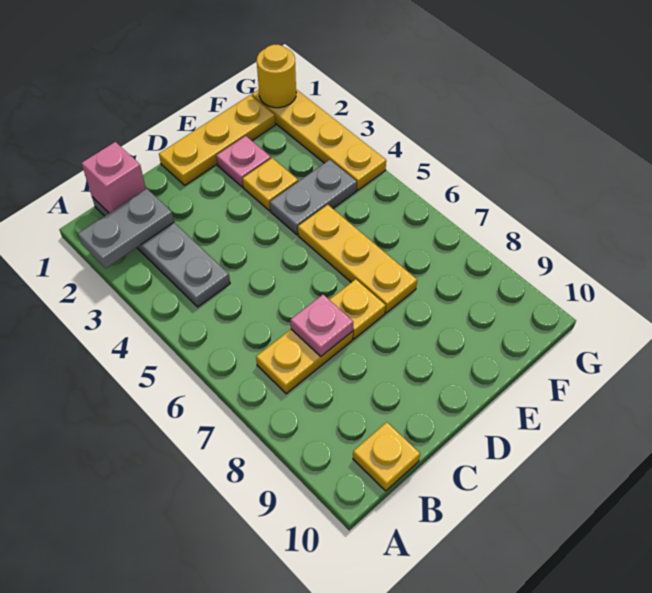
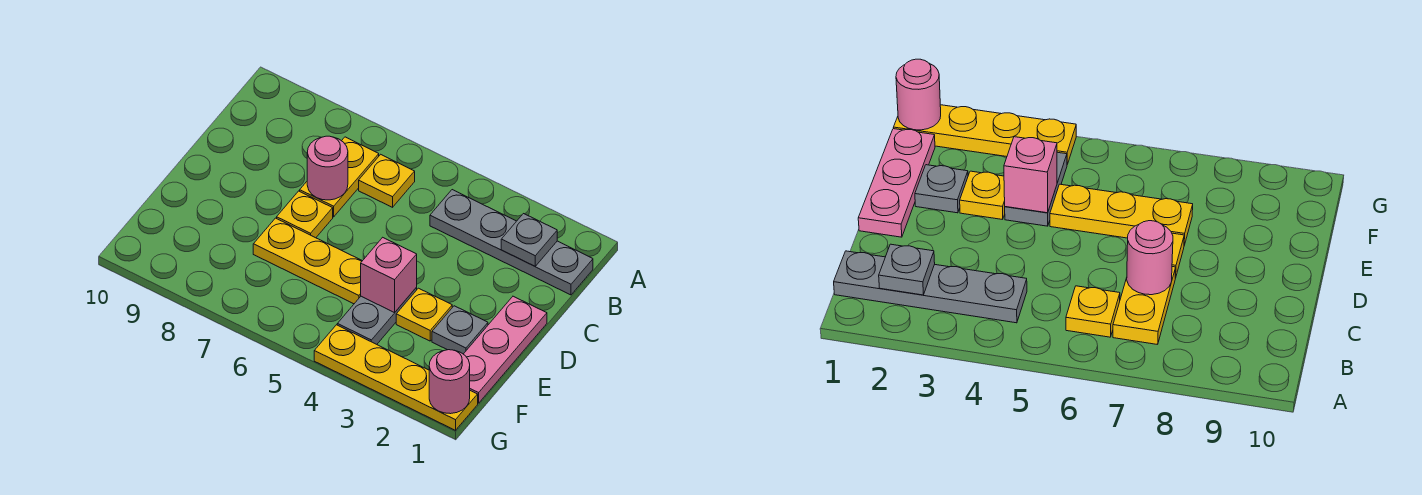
grey 1x2 plate [78,189,174,268] -> grey 1x1 plate [501,214,557,266]
pink 1x1 brick [82,142,146,213] -> pink 1x1 brick moved to [361,237,417,313]
yellow 1x1 plate [353,422,420,491] -> yellow 1x1 plate moved to [359,154,415,207]
pink 1x1 plate [290,295,353,356] -> pink 1x1 round brick [307,136,348,200]
yellow 1x3 plate [159,95,275,185] -> pink 1x3 plate [464,296,547,403]
pink 1x1 plate [216,136,271,187] -> grey 1x1 plate [432,306,488,354]
yellow 1x1 round brick [257,45,296,108] -> pink 1x1 round brick [429,350,470,414]

